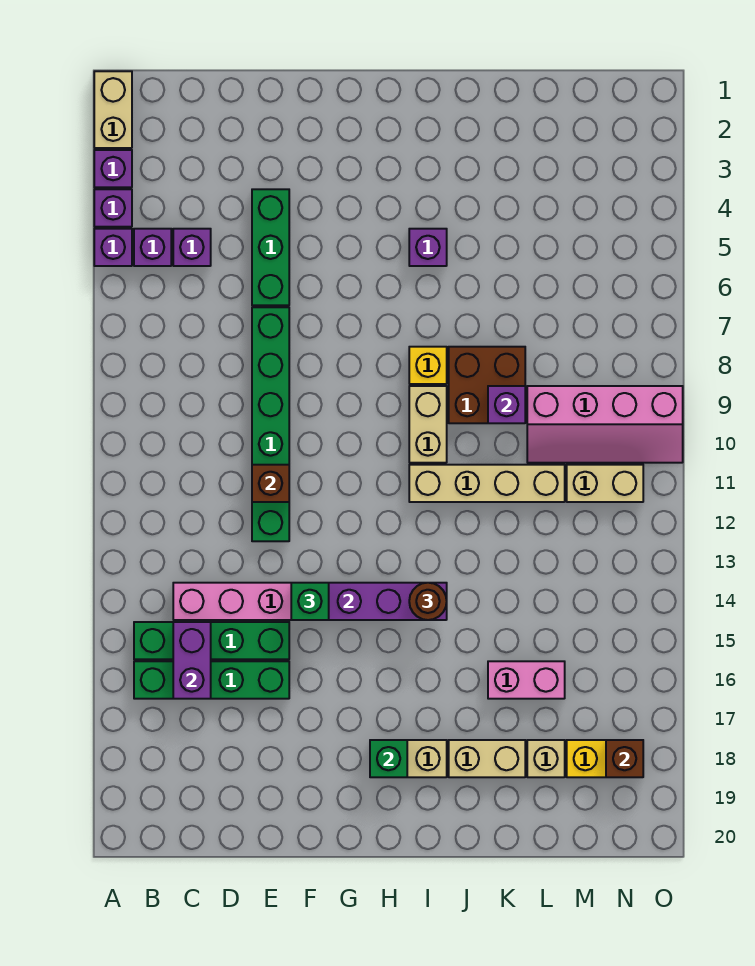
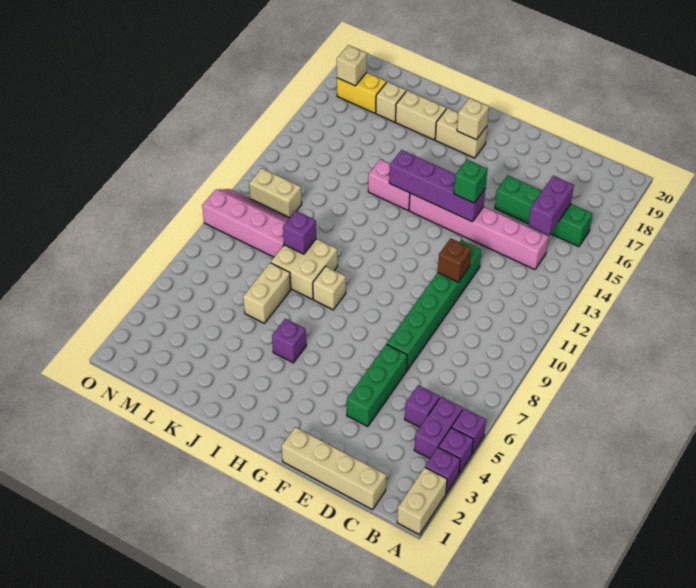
purple 1x1 brick [134,229,171,266] -> purple 1x2 brick [414,397,463,459]
green 1x4 brick [134,622,289,659] -> none
green 1x1 brick [370,740,407,777] -> tan 1x1 brick [457,98,489,140]
yellow 1x1 brick [409,347,447,384] -> tan 1x1 brick [313,266,346,310]
tan 1x2 brick [409,386,447,463] -> tan 1x2 brick moved to [243,263,291,323]
tan 1x4 brick [409,465,565,502] -> tan 1x4 brick moved to [282,427,386,510]
brown 1x1 round brick [409,583,447,620] -> none
brown 2x2 brick [449,347,525,423] -> tan 2x2 brick [271,239,338,299]
pink 1x2 brick [488,661,565,699] -> pink 1x2 brick moved to [368,159,410,210]
brown 1x1 brick [606,740,643,777] -> tan 1x1 brick [337,45,367,86]

